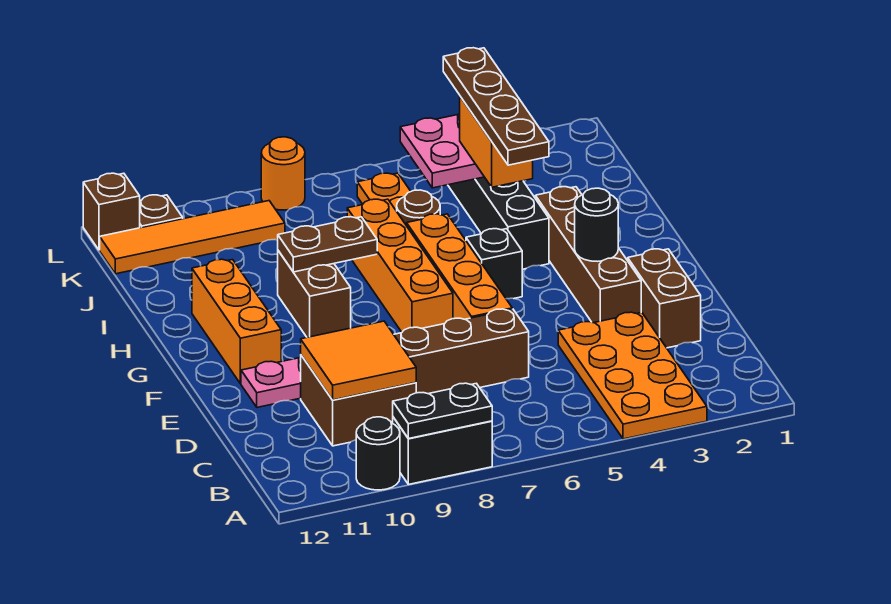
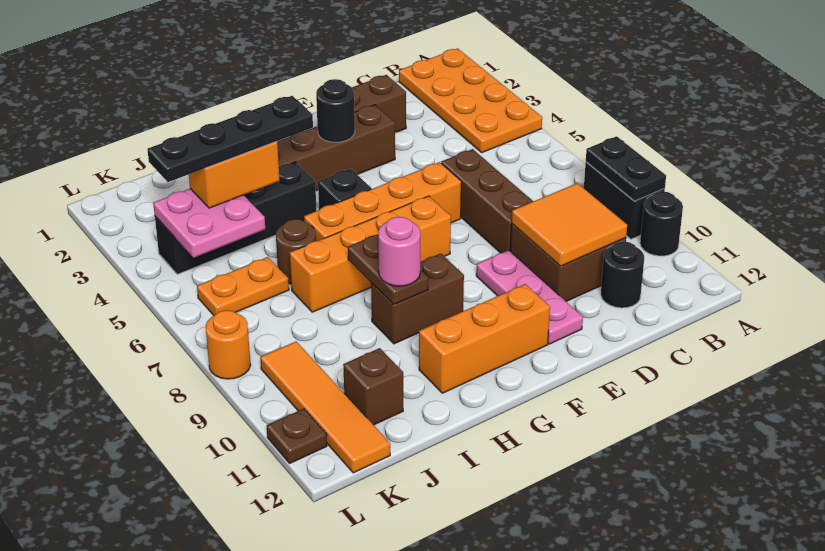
orange 2x4 plate [558,312,707,439] -> orange 2x4 plate turned to [399,48,542,153]
none -> black 1x1 round brick [601,242,644,308]
brown 1x4 plate [443,48,549,165] -> black 1x4 plate [147,96,313,182]
none -> pink 1x1 round brick [378,217,420,286]
brown 1x1 brick [83,173,140,250] -> brown 1x1 brick moved to [343,348,403,425]

